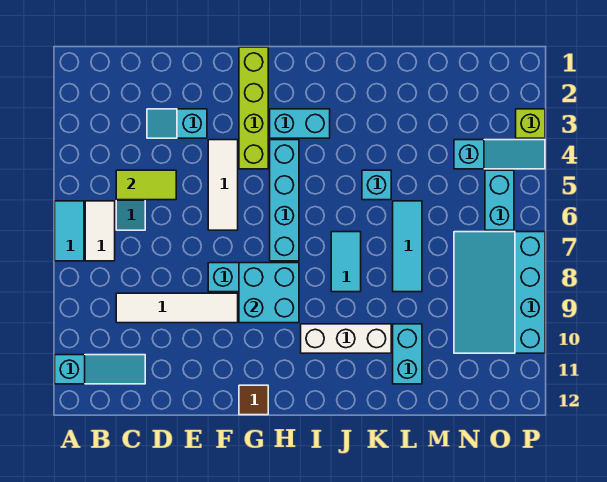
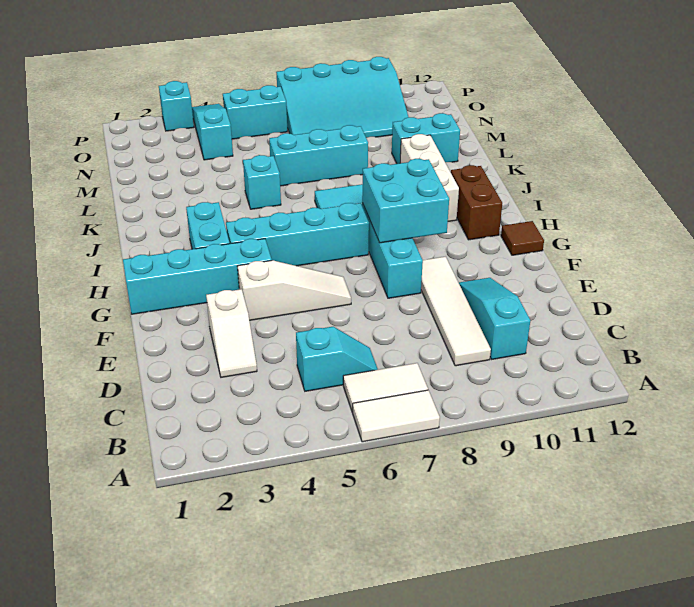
cyan 1x2 tile [55,201,84,261] -> white 1x2 tile [352,390,440,442]
cyan 1x3 slope [55,355,145,384] -> cyan 1x3 slope moved to [459,278,530,359]
lime 1x2 tile [116,170,176,200] -> none
cyan 1x2 slope [147,109,207,138] -> white 1x2 slope [206,289,257,377]
white 1x3 tile [208,140,238,230] -> white 1x3 slope [238,260,351,320]
lime 1x4 brick [239,47,268,169] -> cyan 1x4 brick [123,239,272,314]
none -> brown 1x2 brick [451,165,502,240]
cyan 1x3 tile [393,201,422,292] -> cyan 1x3 brick [269,125,368,186]
lime 1x1 brick [516,109,545,138] -> cyan 1x1 brick [159,81,194,131]

